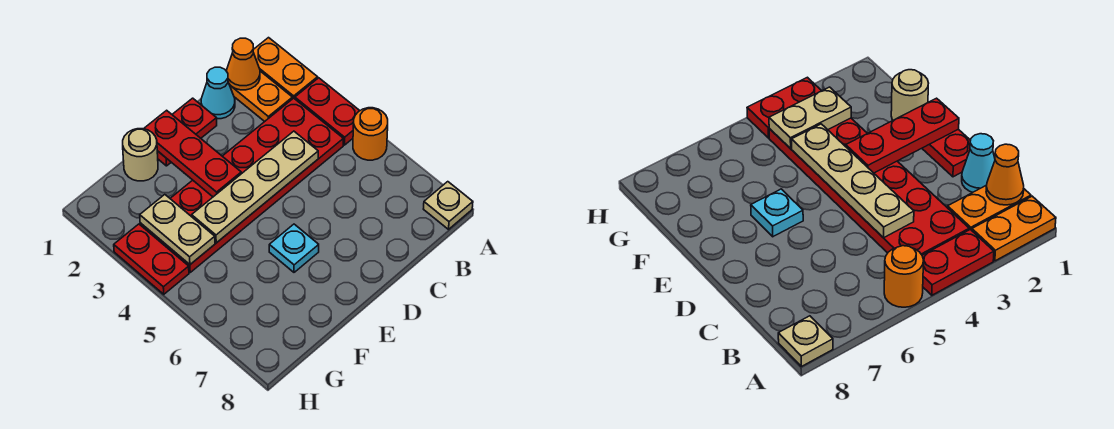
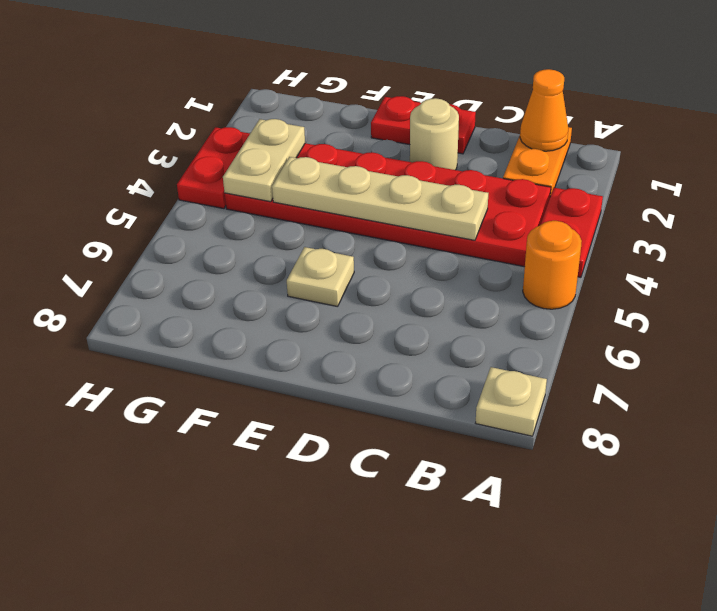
orange 1x2 plate [253,38,318,99] -> none
cyan 1x1 cone [201,67,235,119] -> none
red 1x3 plate [144,110,241,197] -> none
cyan 1x1 plate [269,224,319,272] -> tan 1x1 plate [287,247,354,307]
tan 1x1 round brick [123,129,158,181] -> tan 1x1 round brick moved to [410,98,459,170]

